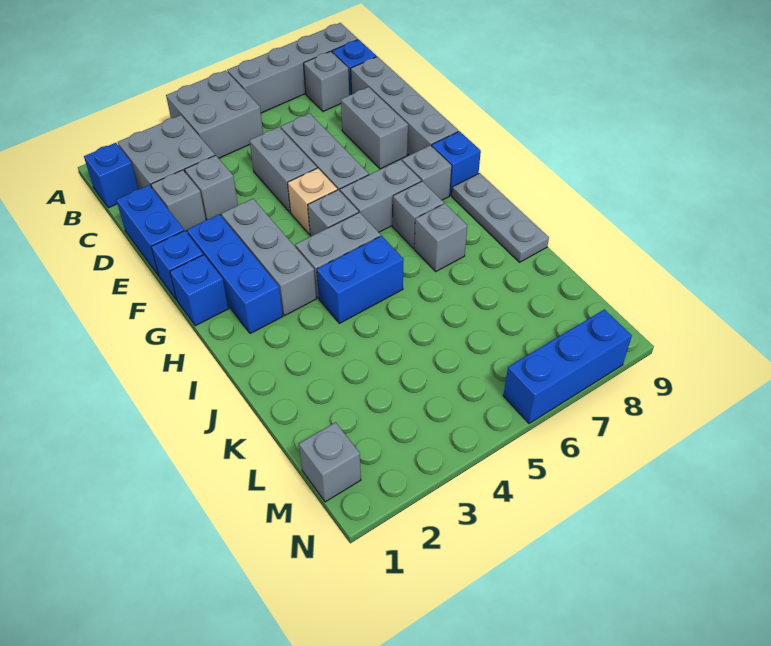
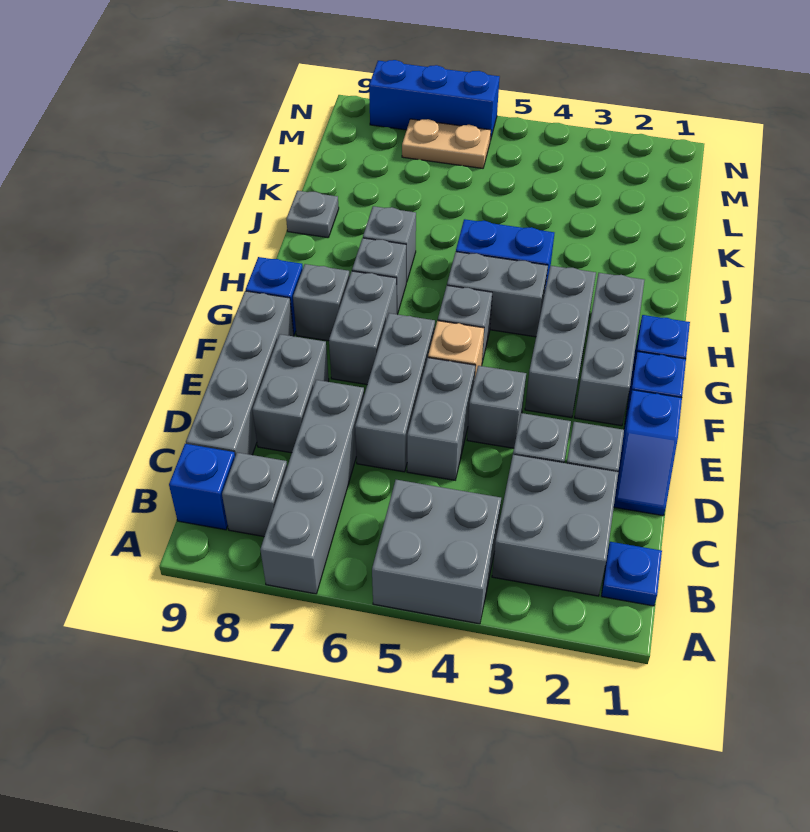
grey 1x4 brick [227,23,358,113] -> grey 1x4 brick turned to [260,380,364,594]
blue 1x1 brick [84,143,138,208] -> blue 1x1 plate [601,542,662,606]
blue 1x2 brick [116,185,184,276] -> blue 1x2 slope [614,390,682,516]
blue 1x3 brick [187,214,283,334] -> grey 1x3 brick [575,273,644,426]
grey 1x2 brick [340,160,421,232] -> grey 1x2 brick turned to [329,271,397,384]
grey 1x3 plate [452,173,549,262] -> grey 1x1 plate [286,191,339,238]
grey 1x1 brick [299,422,361,502] -> grey 1x1 brick moved to [467,366,526,448]
none -> tan 1x2 plate [402,119,491,168]

